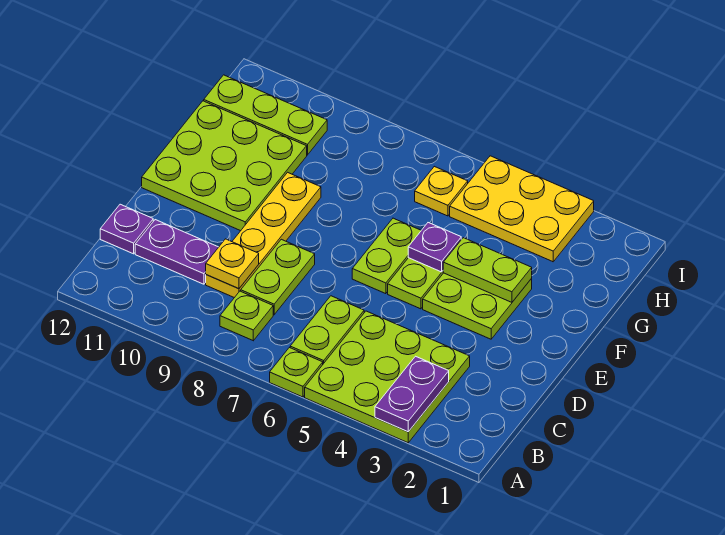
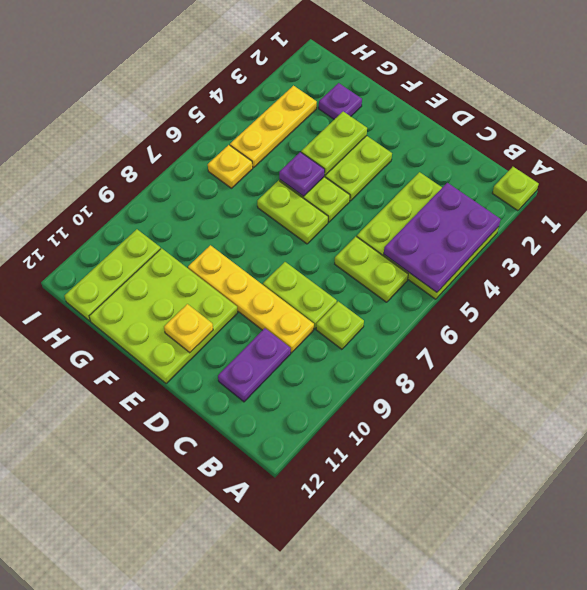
purple 1x2 plate [375,356,449,432] -> purple 2x3 plate [384,183,501,292]
lime 1x1 plate [270,348,323,397] -> lime 1x1 plate moved to [492,167,539,211]
yellow 1x1 plate [206,239,259,289] -> yellow 1x1 plate moved to [164,304,213,353]
purple 1x1 plate [100,204,153,254] -> purple 1x1 plate moved to [319,83,362,119]
yellow 2x3 plate [450,156,594,262] -> yellow 1x3 plate [230,86,317,168]

